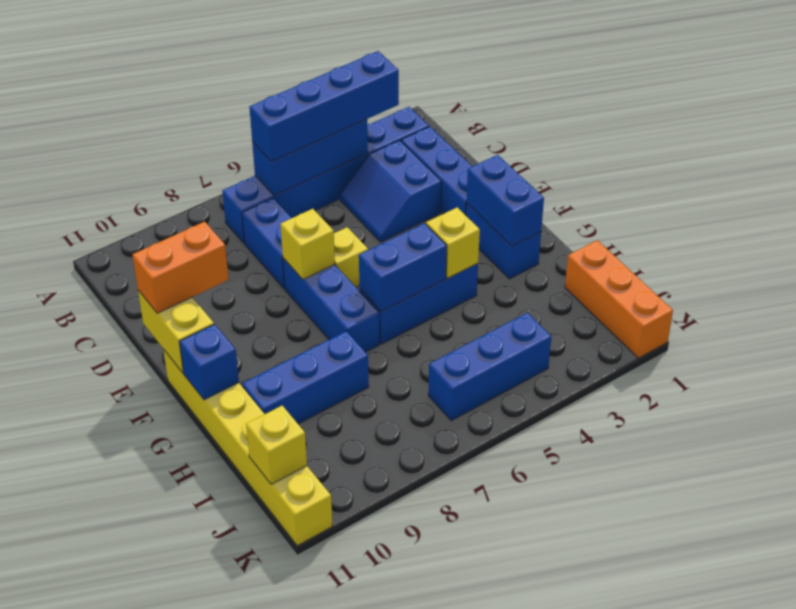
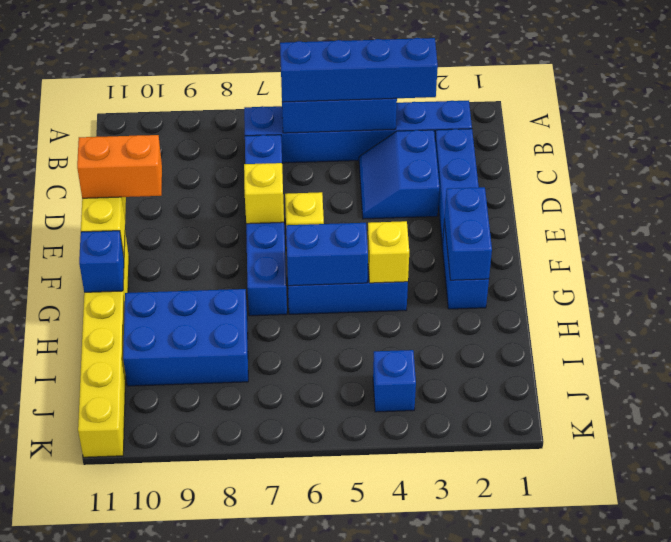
blue 1x3 brick [242,331,369,424] -> blue 2x3 brick [123,289,248,386]
orange 1x3 brick [565,240,673,358] -> none
blue 1x3 brick [428,313,551,421] -> blue 1x1 brick [373,350,416,412]
yellow 1x1 brick [246,406,307,484] -> none

